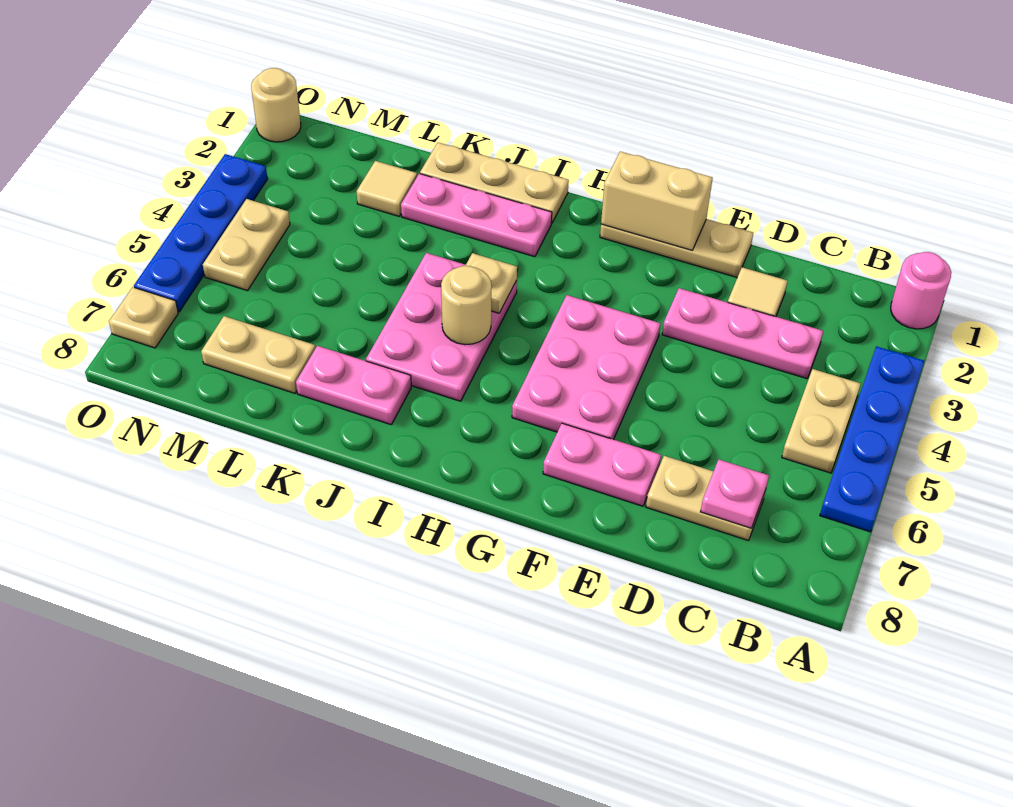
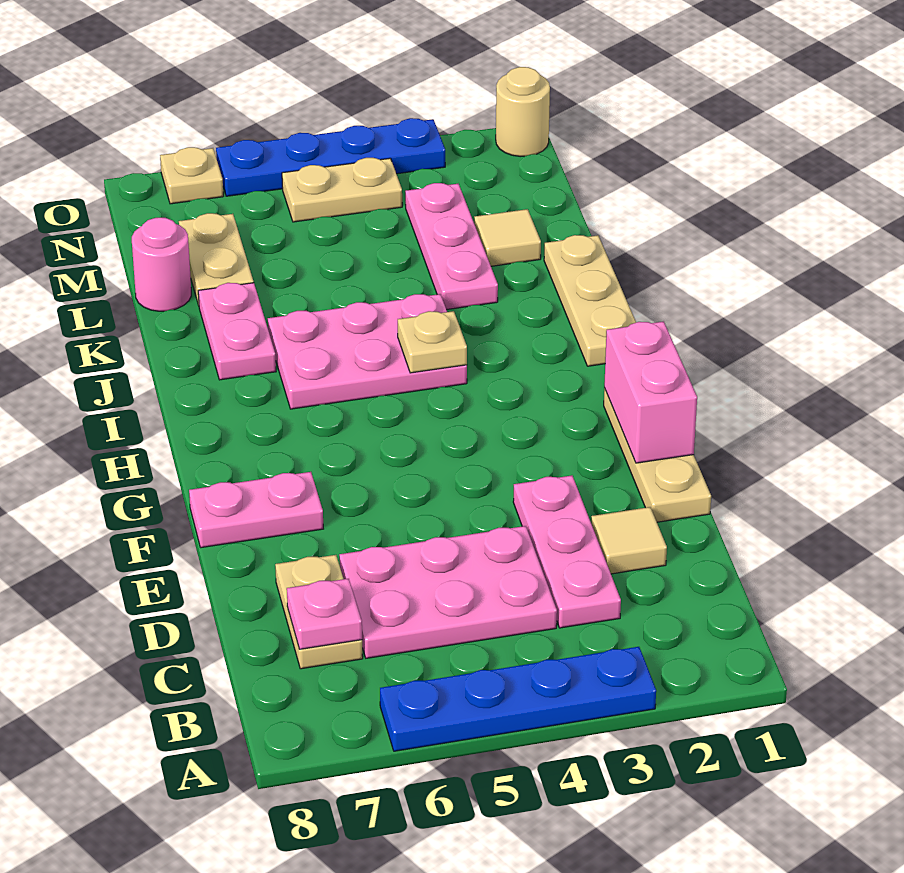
pink 1x1 round brick [891,252,951,329] -> pink 1x1 round brick moved to [132,218,191,311]
tan 1x2 plate [782,369,861,473] -> none
pink 1x2 plate [543,423,661,506] -> pink 1x2 plate turned to [189,472,323,548]
tan 1x2 brick [601,151,713,250] -> pink 1x2 brick [604,321,697,463]
pink 2x3 plate [512,295,661,439] -> pink 2x3 plate moved to [339,526,557,658]
pink 1x3 plate [401,174,552,257] -> pink 1x3 plate moved to [405,183,498,310]
tan 1x1 round brick [441,266,491,345] -> none

